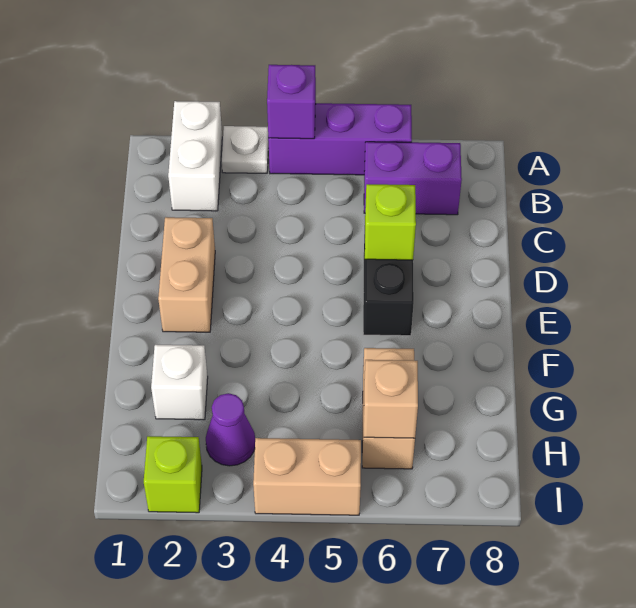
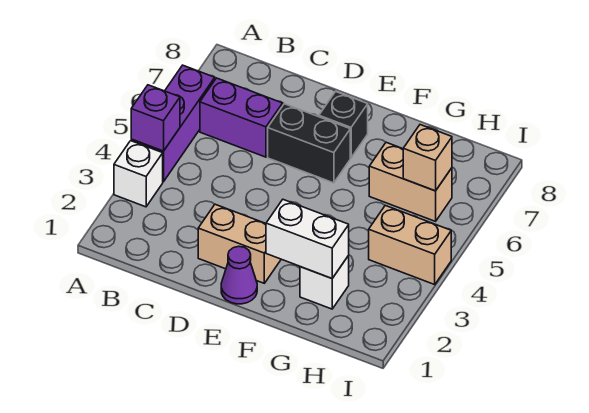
white 1x2 brick [168,101,222,211] -> white 1x2 brick moved to [266,200,349,278]
white 1x1 plate [222,126,269,173] -> white 1x1 brick [114,141,163,207]
purple 1x2 brick [364,142,462,215] -> purple 1x2 brick turned to [200,78,283,157]
lime 1x1 brick [365,184,416,260] -> none
none -> black 1x1 brick [319,91,368,158]
purple 1x1 cone [206,393,255,466] -> purple 1x1 cone moved to [221,246,257,304]
lime 1x1 brick [144,436,202,513] -> none
tan 1x2 brick [253,438,361,515] -> tan 1x2 brick turned to [369,205,451,285]

